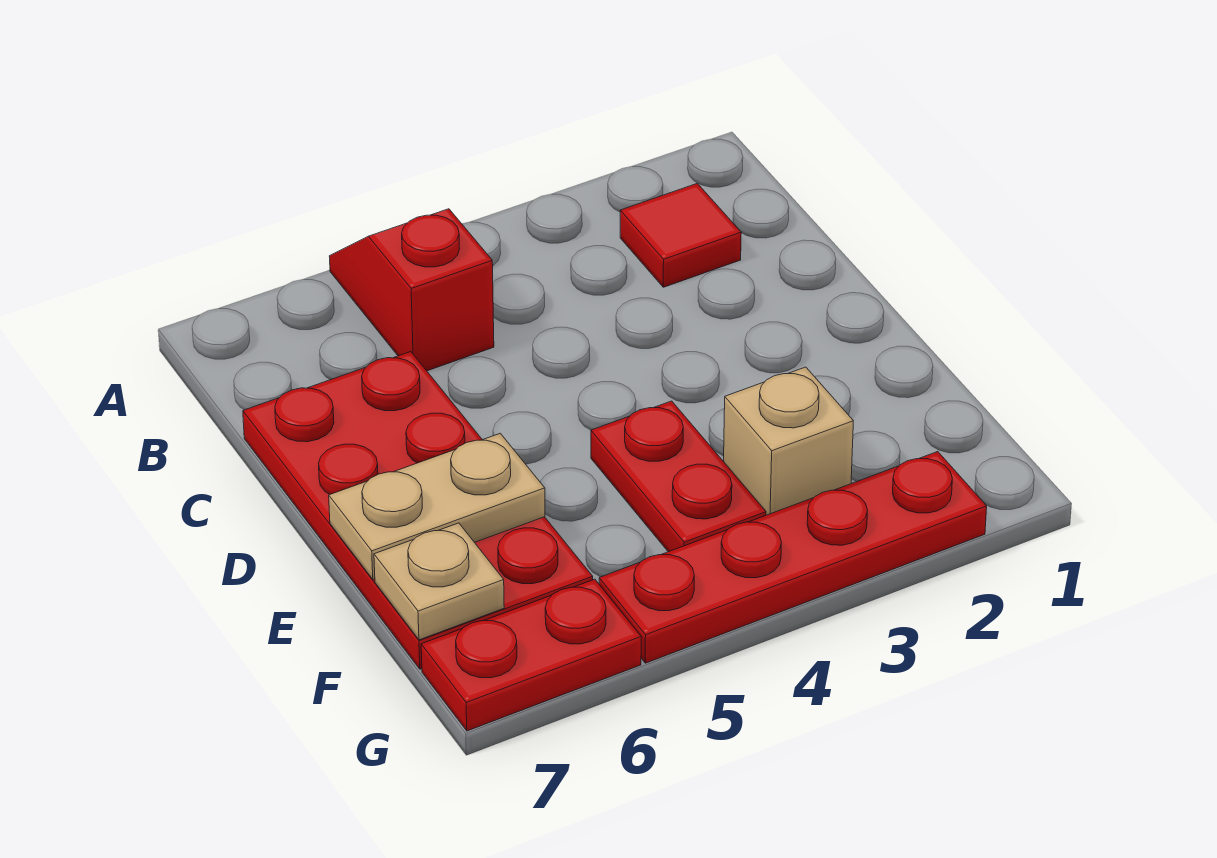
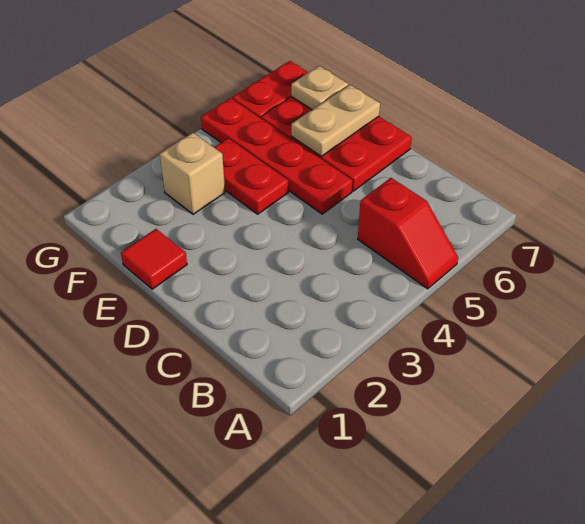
red 1x1 tile [620,183,741,287] -> red 1x1 tile moved to [121,229,187,289]
red 2x4 plate [243,352,593,669] -> red 2x3 plate [261,97,412,191]
red 1x4 plate [599,452,987,663] -> red 1x4 plate turned to [201,98,353,214]

